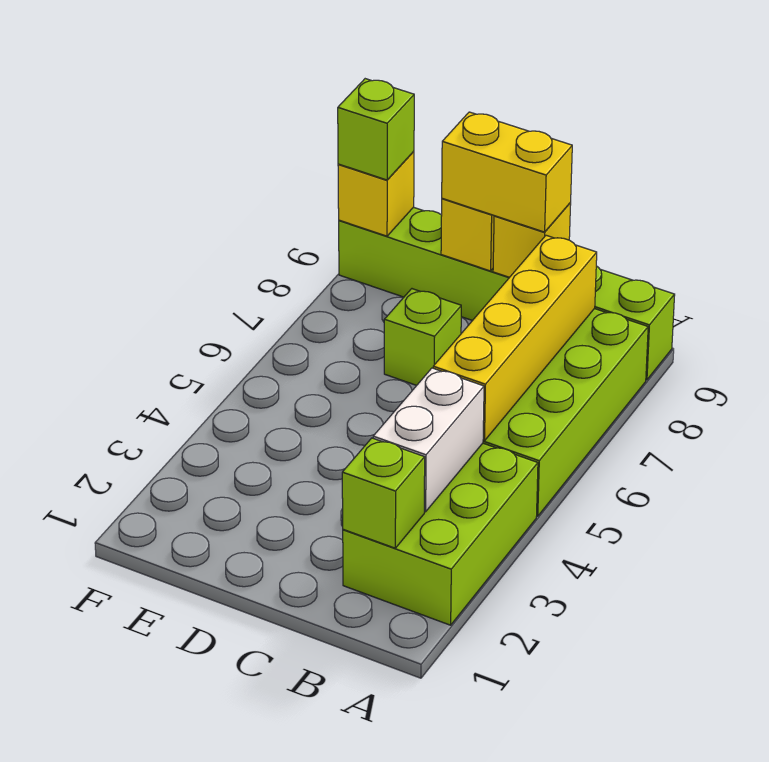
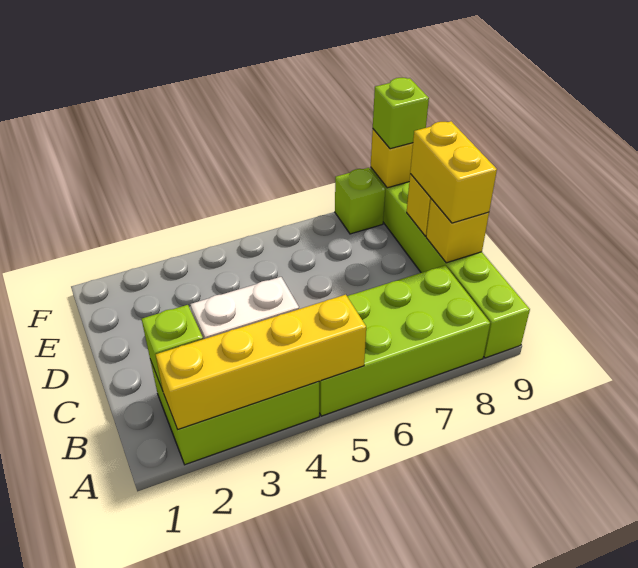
yellow 1x4 brick [433,235,597,441] -> yellow 1x4 brick moved to [156,295,366,429]
lime 1x1 brick [384,289,461,385] -> lime 1x1 brick moved to [335,168,385,234]

